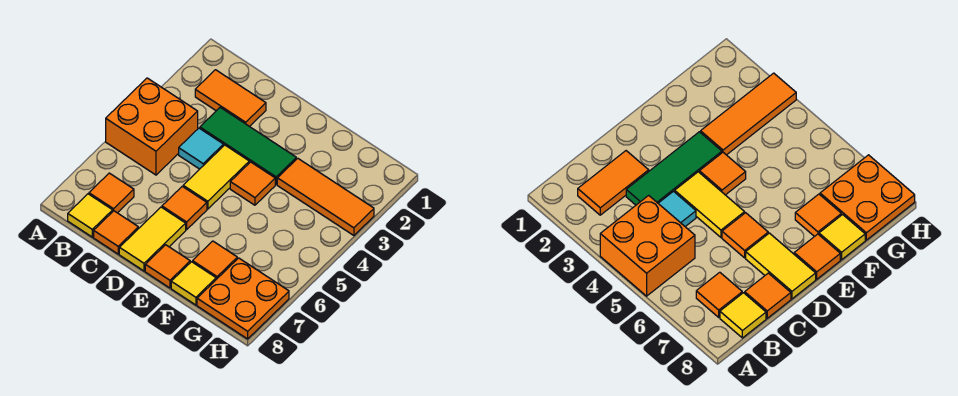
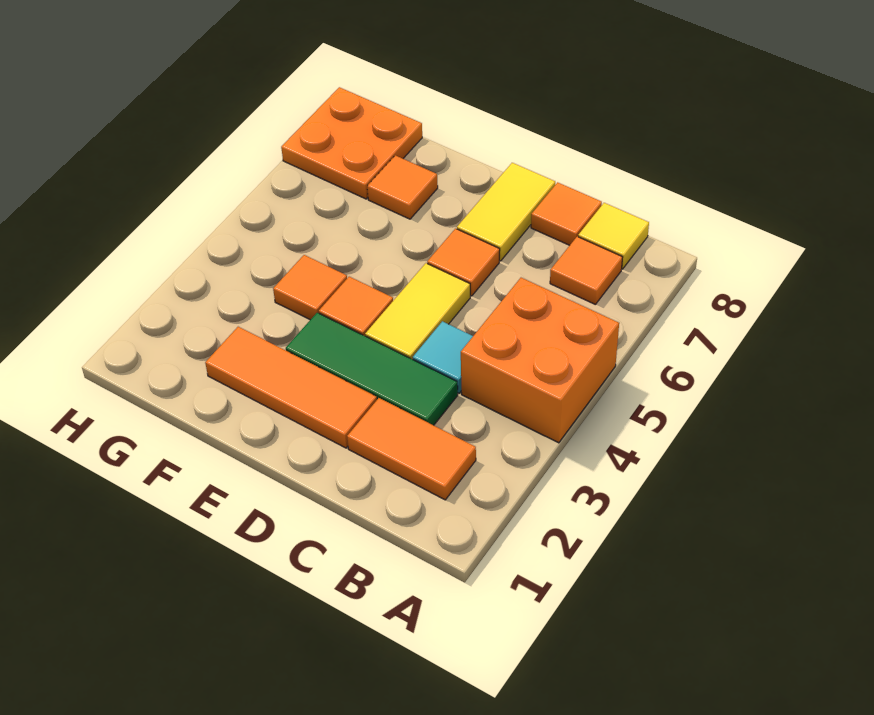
orange 1x1 tile [145,245,190,288] -> orange 1x1 tile moved to [273,255,347,320]
orange 1x3 tile [277,158,374,236] -> orange 1x3 tile moved to [205,327,377,448]
yellow 1x1 tile [171,262,216,305] -> none

